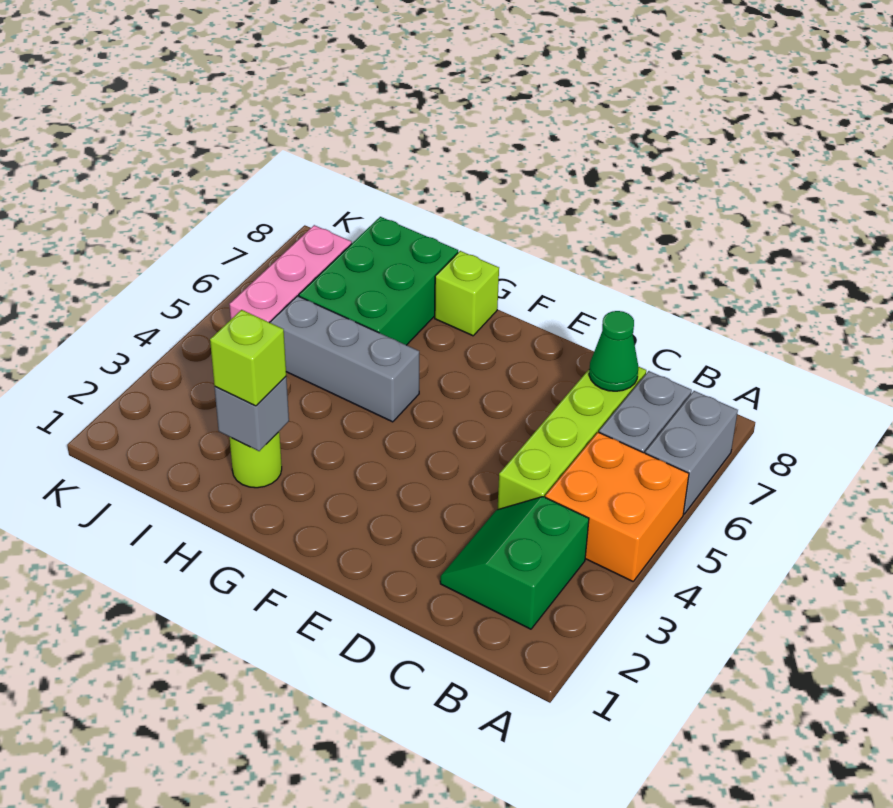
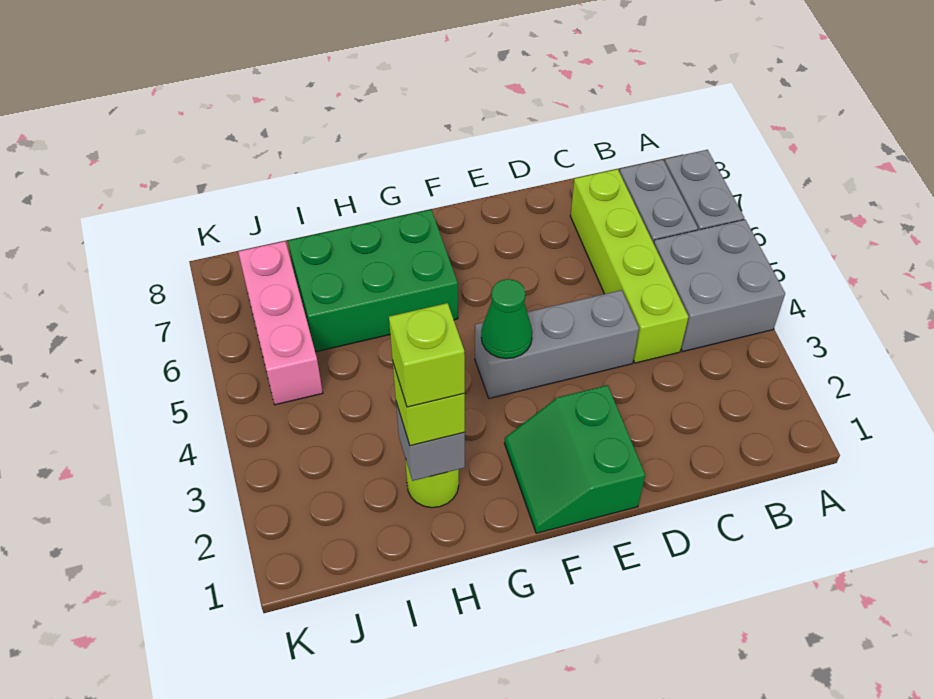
orange 2x2 brick [545,432,689,581] -> grey 2x2 brick [654,220,785,352]
green 2x2 slope [440,497,589,629] -> green 2x2 slope moved to [504,385,645,533]
green 1x1 cone [589,311,638,391] -> green 1x1 cone moved to [481,279,532,359]
grey 1x3 brick [270,296,419,422] -> grey 1x3 brick moved to [475,290,639,398]
lime 1x1 brick [435,251,499,336] -> lime 1x1 brick moved to [389,303,465,407]
green 2x3 brick [299,217,458,345] -> green 2x3 brick turned to [288,210,458,352]

